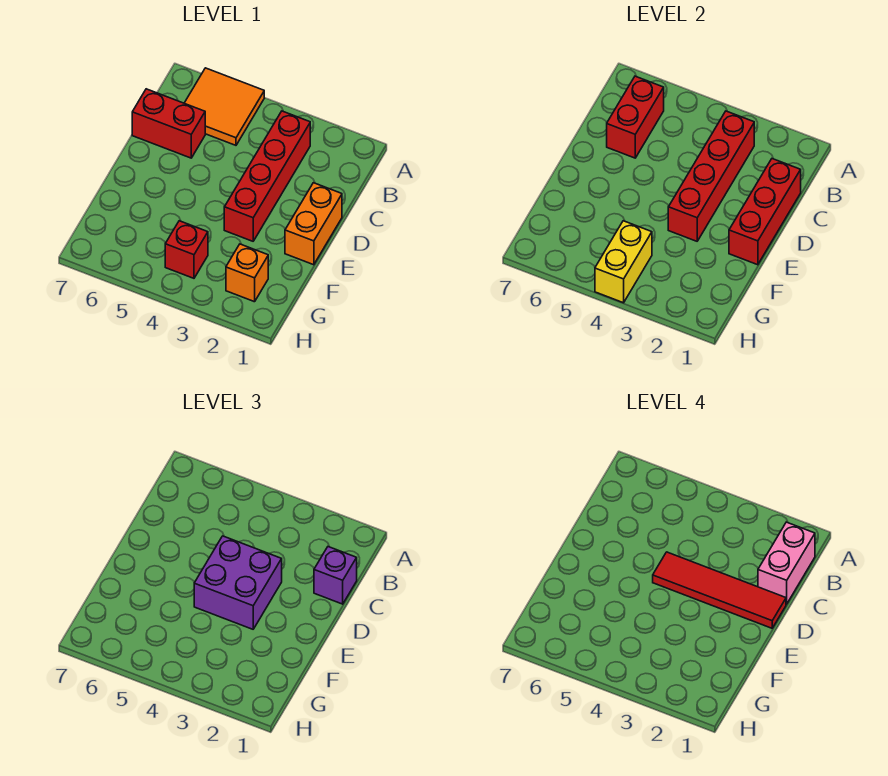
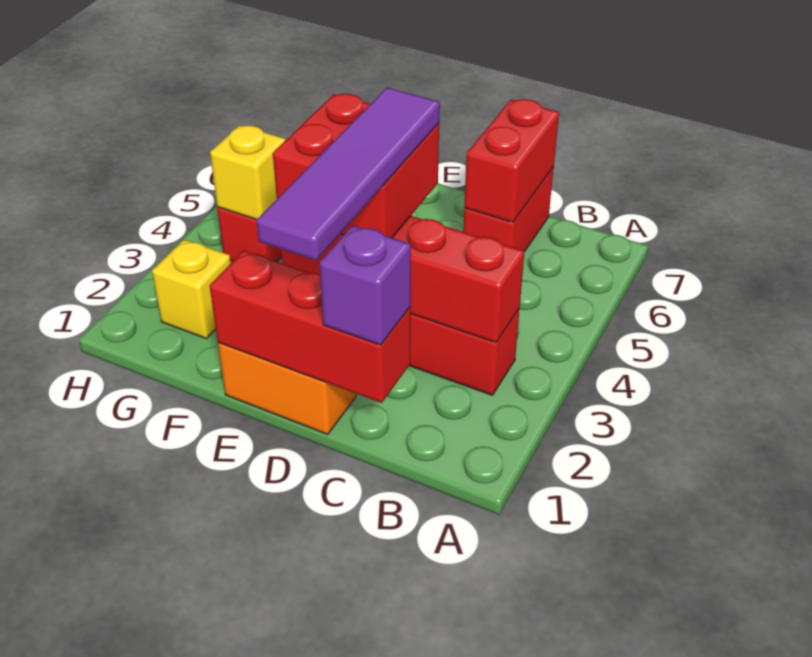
orange 2x2 tile [185,68,264,145] -> none
pink 1x2 brick [758,522,815,604] -> none
red 1x2 brick [607,76,664,158] -> red 1x2 brick turned to [464,99,559,222]
red 1x4 tile [653,552,786,628] -> purple 1x4 tile [256,88,440,260]
purple 2x2 brick [194,536,282,629] -> red 2x2 brick [273,94,439,238]
orange 1x1 brick [226,244,268,302] -> yellow 1x1 brick [152,240,231,338]
yellow 1x2 brick [595,221,652,303] -> yellow 1x1 brick [210,125,285,220]

